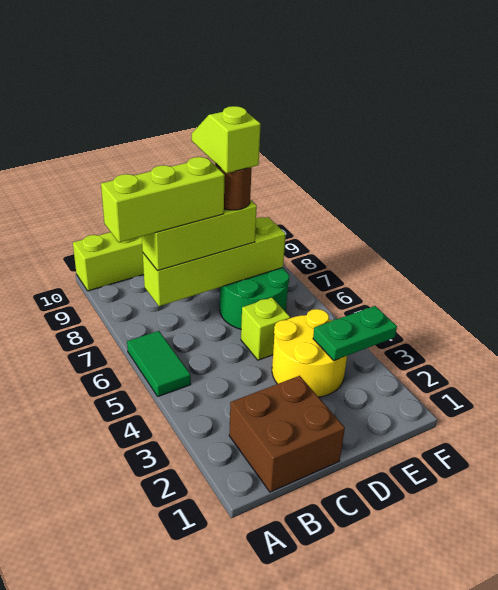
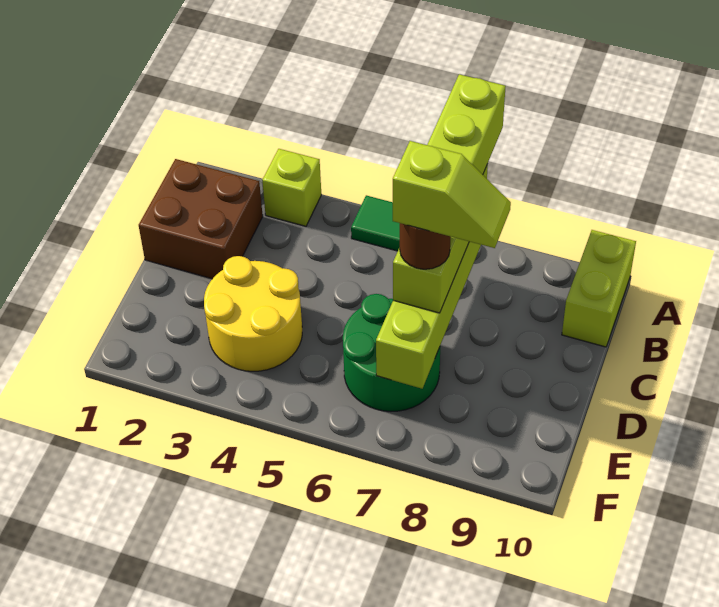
lime 1x1 brick [241,298,290,360] -> lime 1x1 brick moved to [262,149,321,226]
green 1x2 plate [313,306,397,360] -> none

